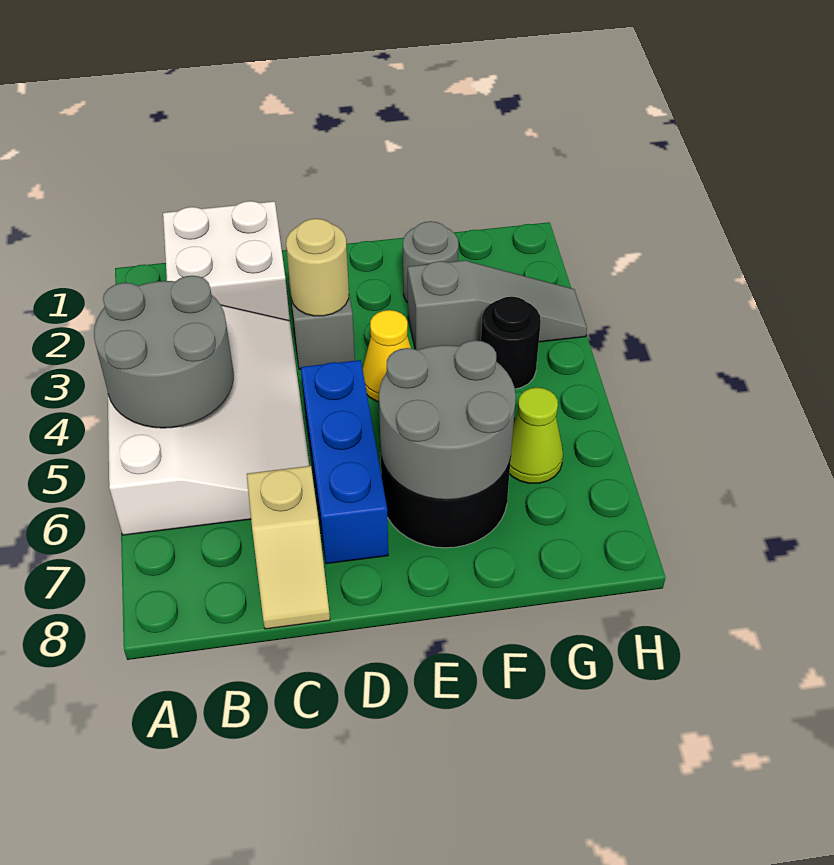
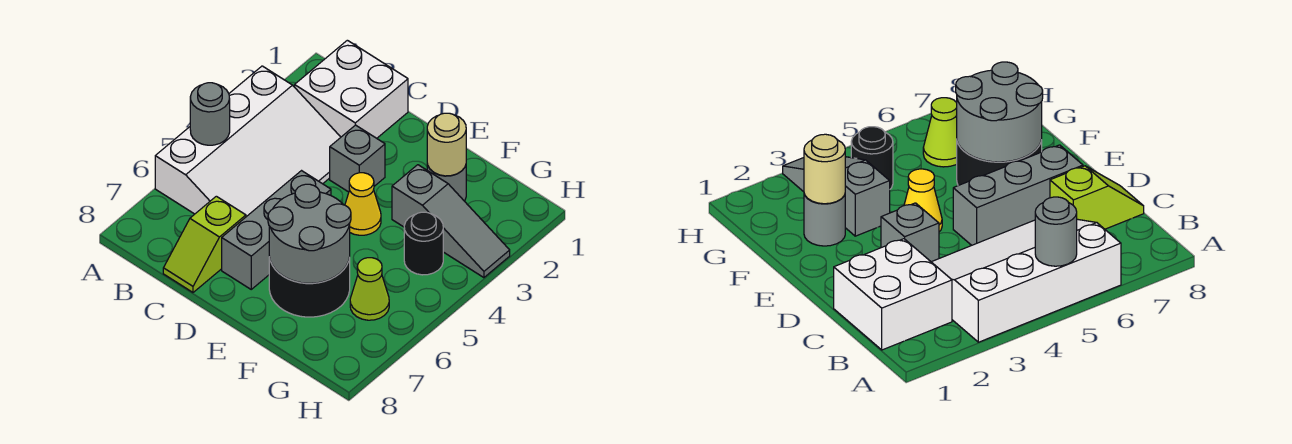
grey 2x2 round brick [94,276,234,428] -> grey 1x1 round brick [190,83,230,145]
tan 1x2 slope [247,466,330,629] -> lime 1x2 slope [163,196,246,292]
tan 1x1 round brick [286,219,349,316] -> tan 1x1 round brick moved to [427,113,466,176]
blue 1x3 brick [301,360,388,564] -> grey 1x3 brick [222,171,331,289]

